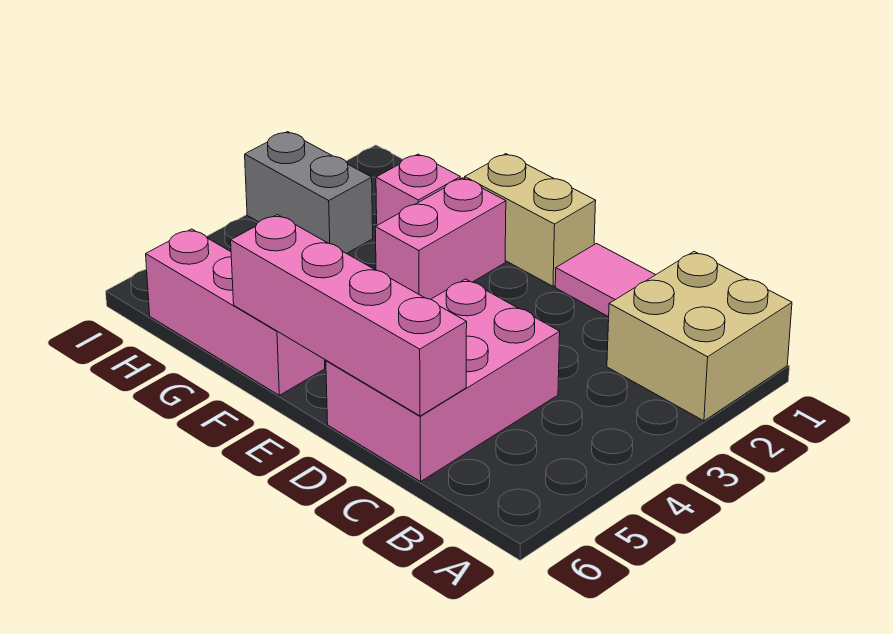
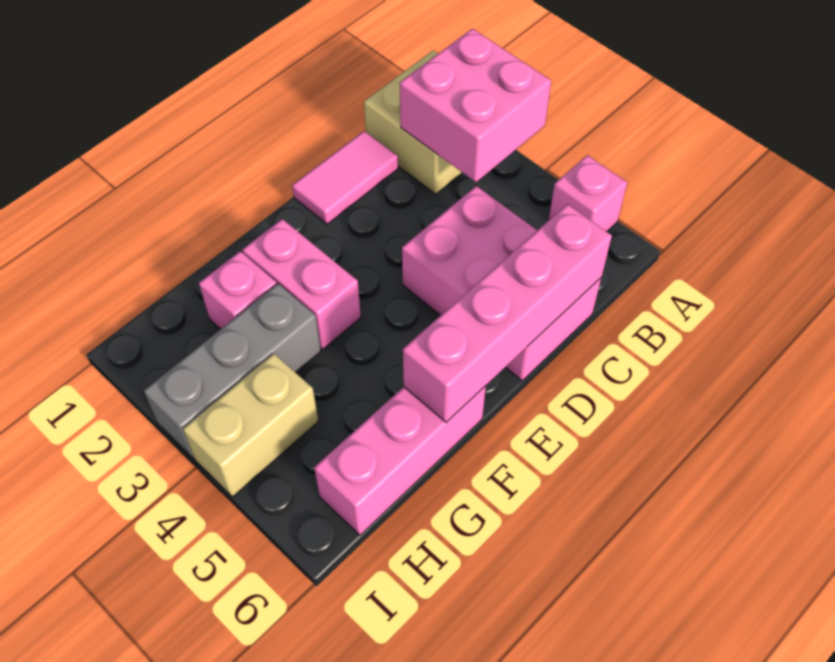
none -> pink 2x2 brick [400,29,551,182]
none -> pink 1x1 brick [549,155,627,232]
tan 1x2 brick [465,154,596,286] -> tan 1x2 brick moved to [183,354,318,497]
grey 1x2 brick [245,132,373,254] -> grey 1x3 brick [144,284,321,459]

